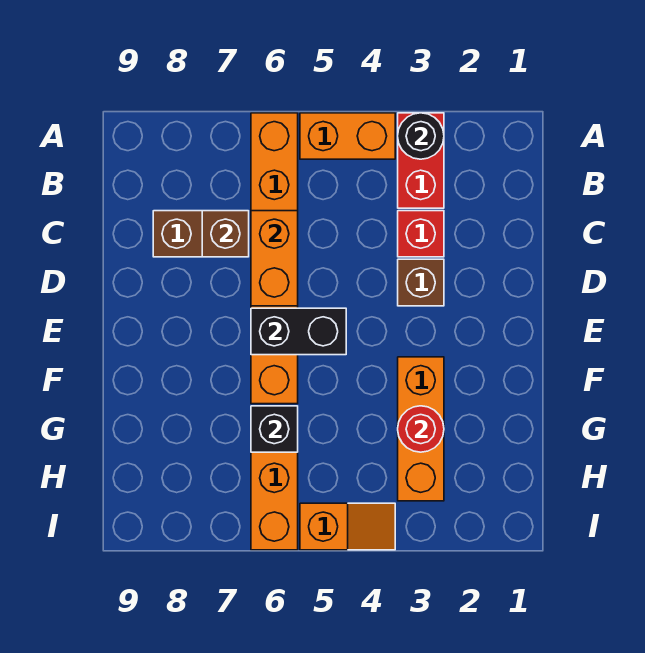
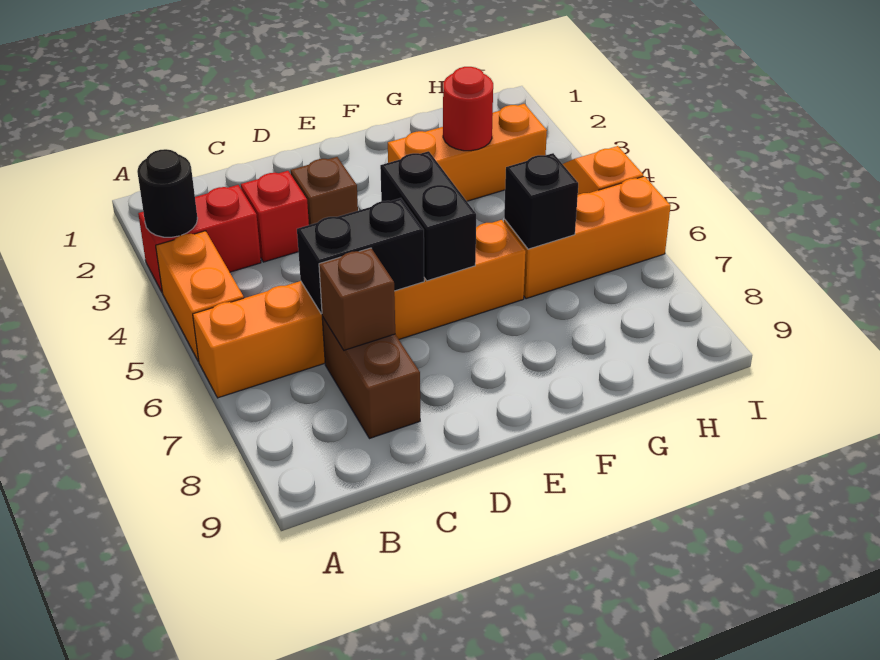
orange 1x2 brick [251,211,298,306] -> black 1x2 brick [297,198,424,314]

